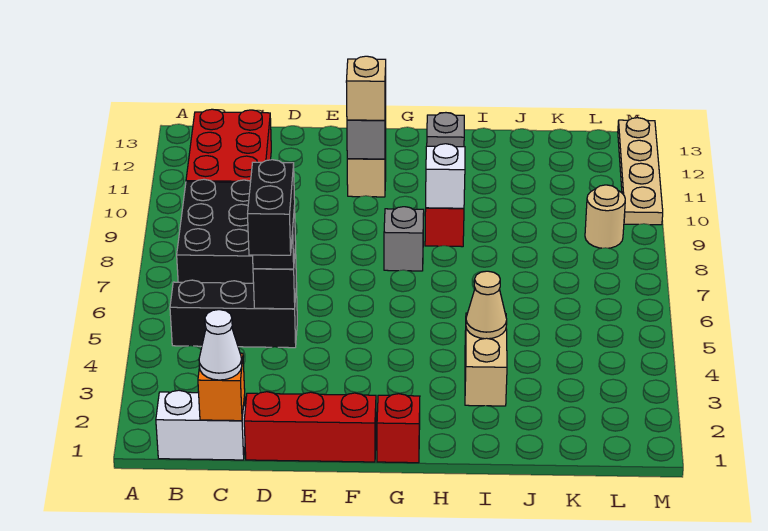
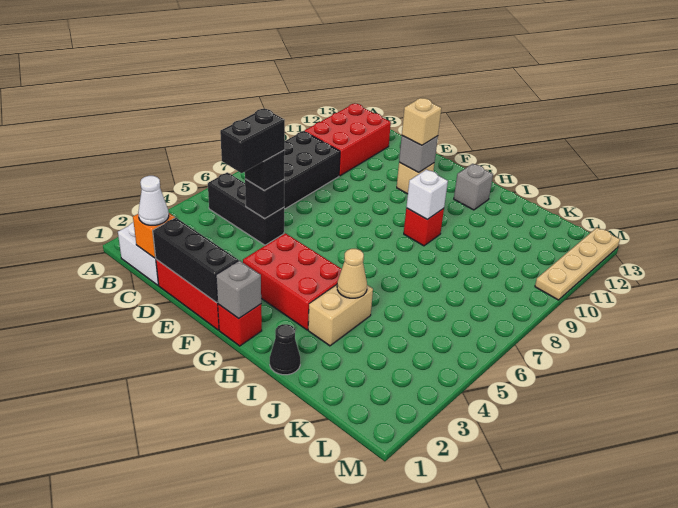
none -> black 1x3 brick [153,218,238,303]
none -> red 2x3 brick [243,233,342,330]
grey 1x1 brick [384,207,424,271] -> grey 1x1 brick moved to [216,260,261,318]
none -> black 1x1 cone [270,324,300,375]
tan 1x1 round brick [585,185,625,248] -> none

